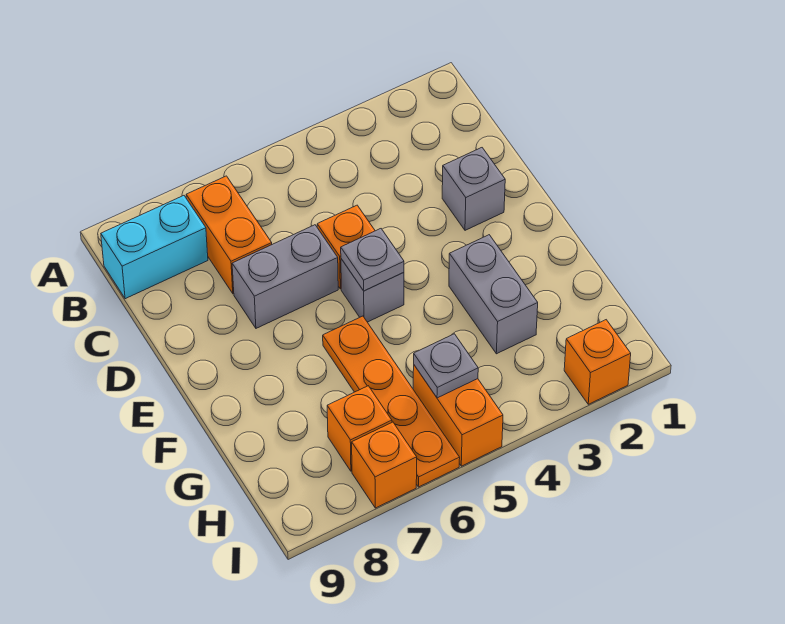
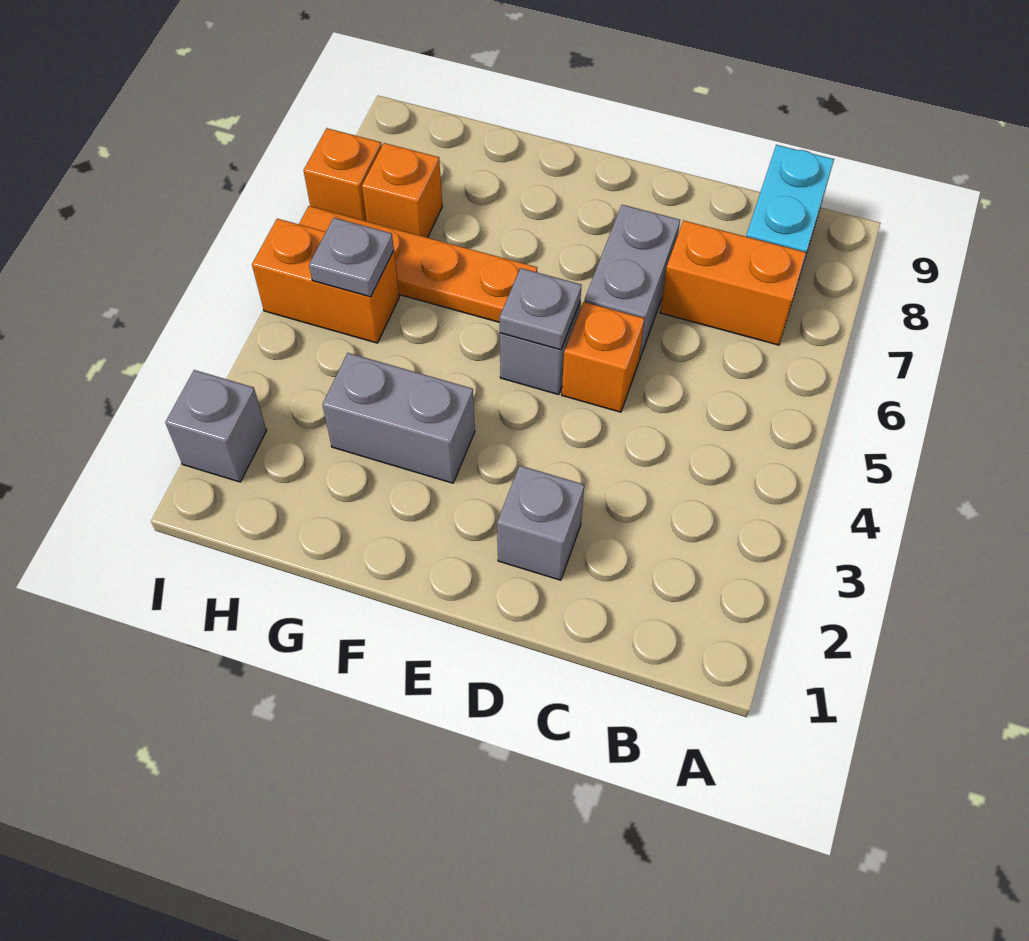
orange 1x1 brick [564,320,631,404] -> grey 1x1 brick [165,370,266,482]

